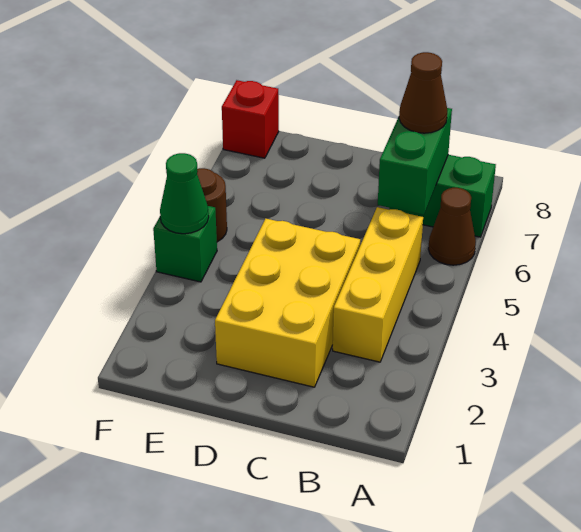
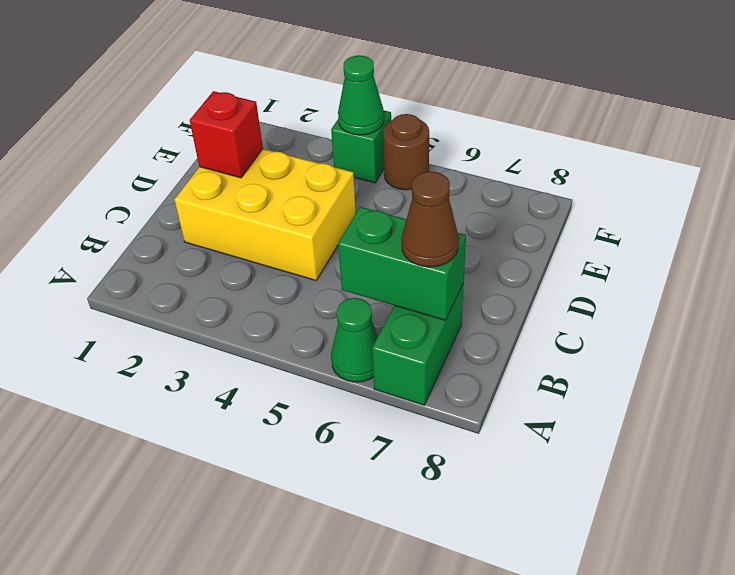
brown 1x1 cone [428,188,476,265] -> green 1x1 cone [331,298,378,382]
yellow 1x3 brick [333,207,423,362] -> none
red 1x1 brick [222,80,279,158] -> red 1x1 brick moved to [190,91,263,178]

